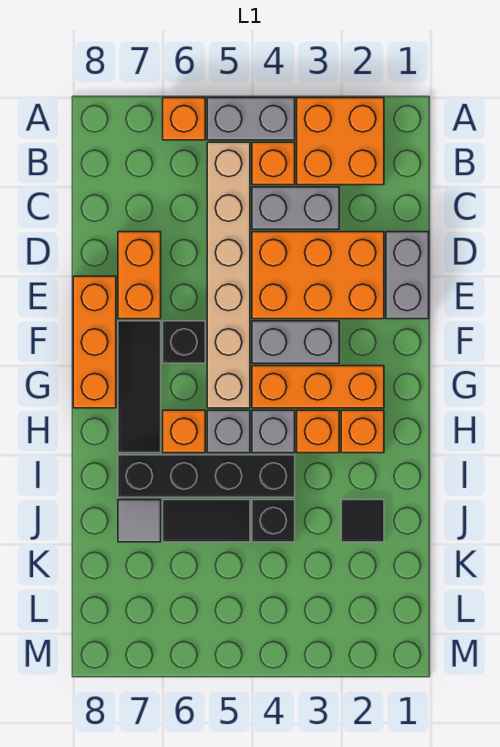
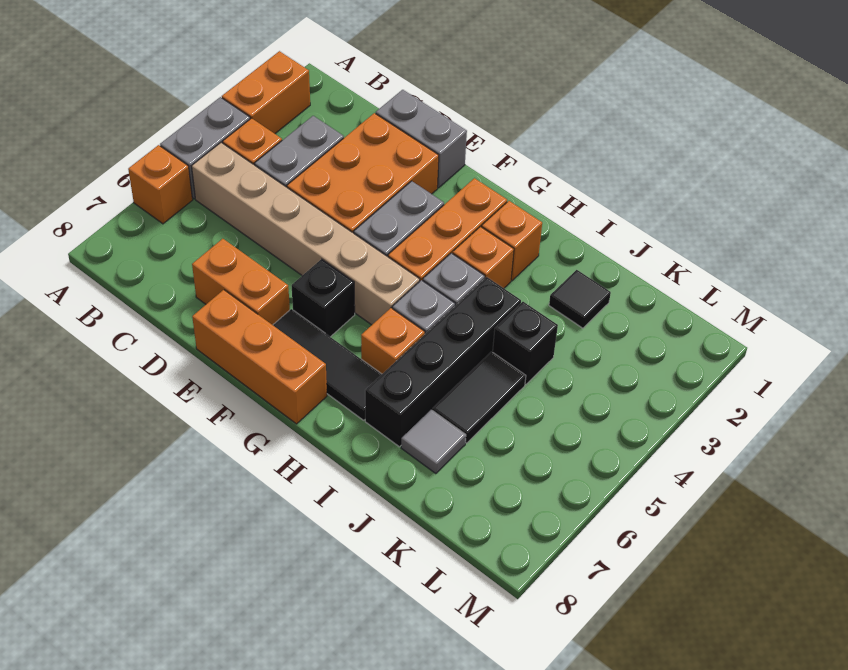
orange 2x2 brick [297,98,384,185] -> orange 1x2 brick [222,51,310,134]

